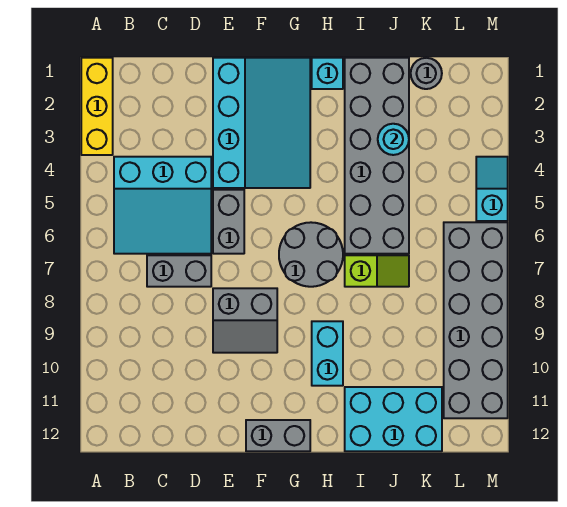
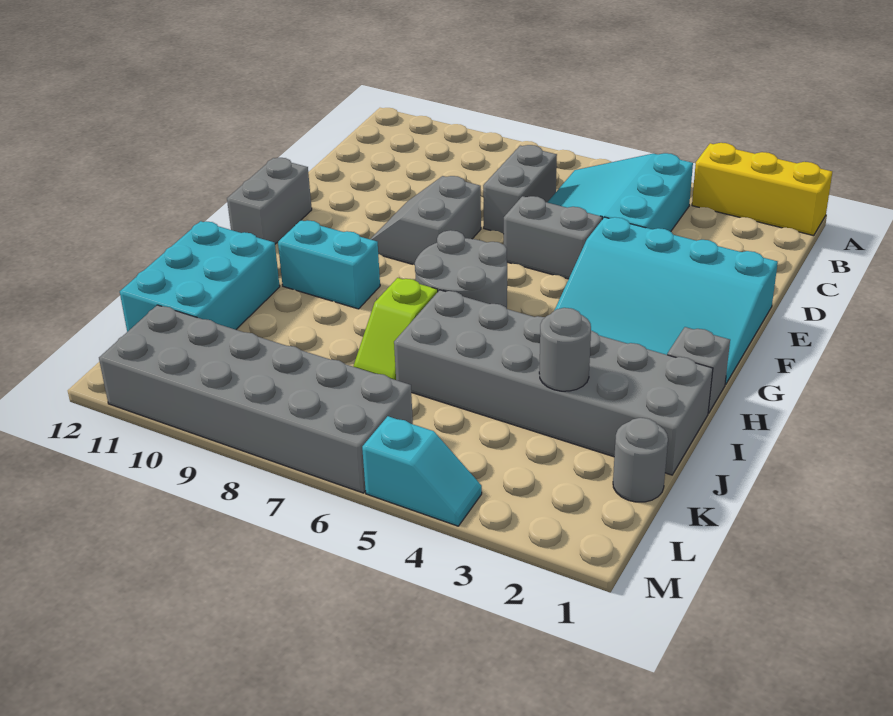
cyan 1x1 brick [312,58,343,89] -> grey 1x1 brick [667,327,730,413]
cyan 1x1 round brick [378,124,409,155] -> grey 1x1 round brick [539,308,591,391]

